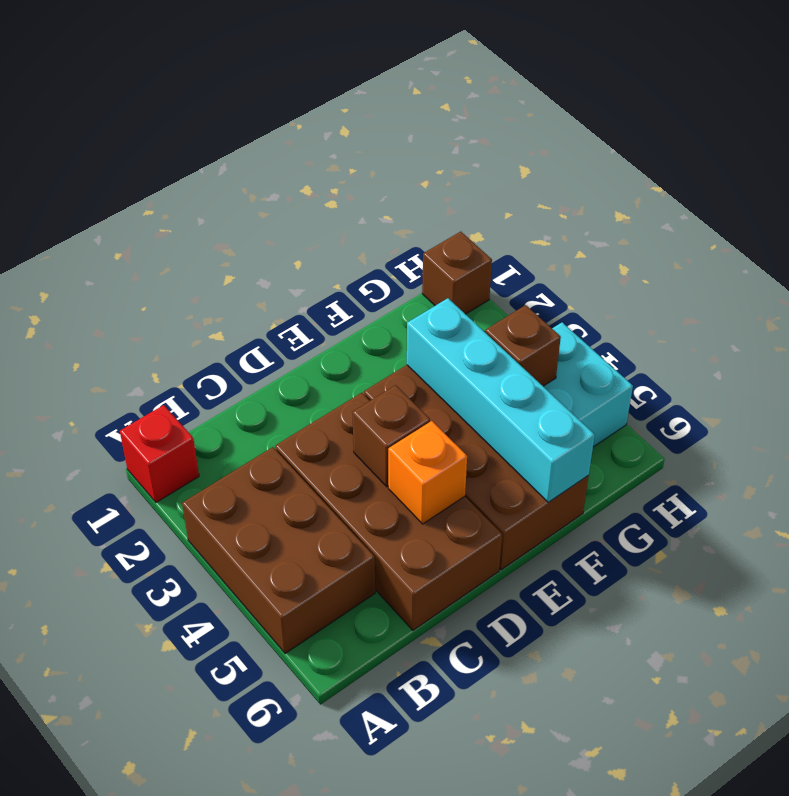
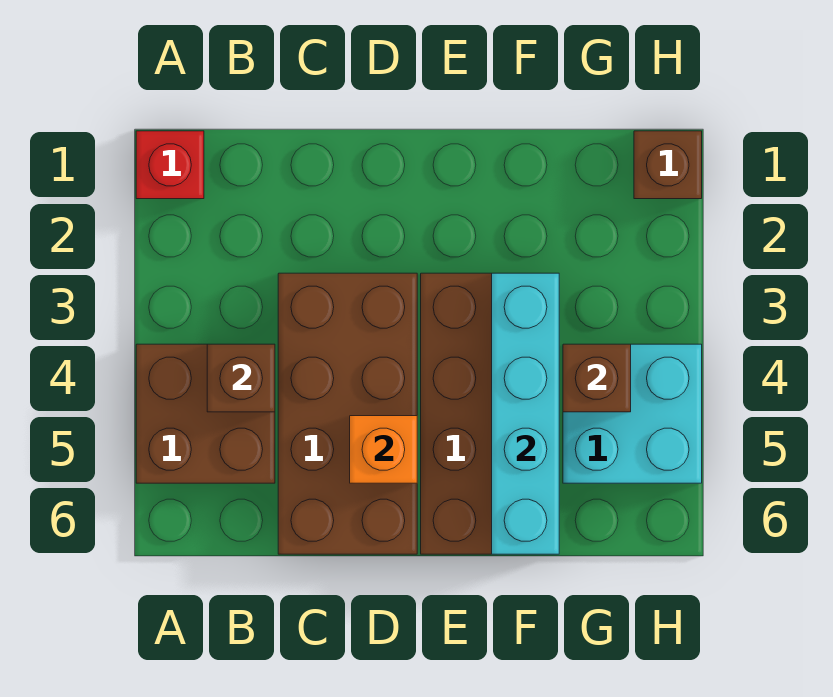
brown 2x3 brick [182,447,375,654] -> brown 2x2 brick [136,344,275,483]
brown 1x1 brick [352,385,430,487] -> brown 1x1 brick moved to [207,344,275,412]

